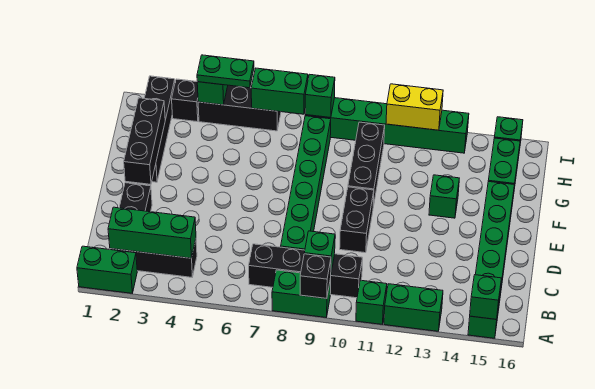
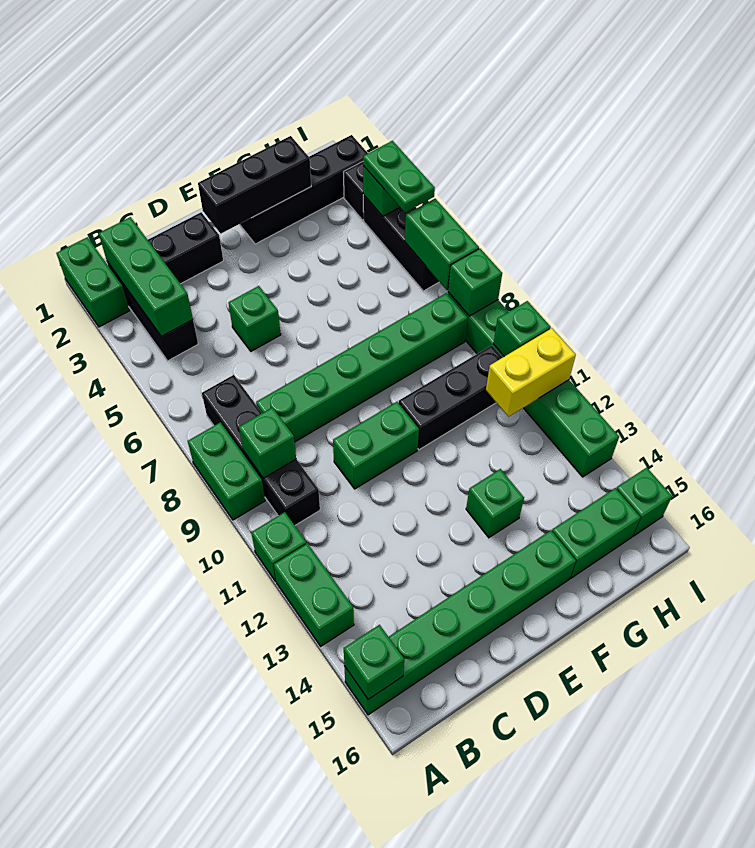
black 1x1 brick [300,254,331,299] -> none
none -> green 1x1 brick [228,286,281,351]
black 1x2 brick [340,187,374,253] -> green 1x2 brick [333,402,419,489]
none -> green 1x1 brick [493,301,551,356]
yellow 1x2 brick [386,84,443,130] -> yellow 1x2 brick turned to [486,328,576,417]

